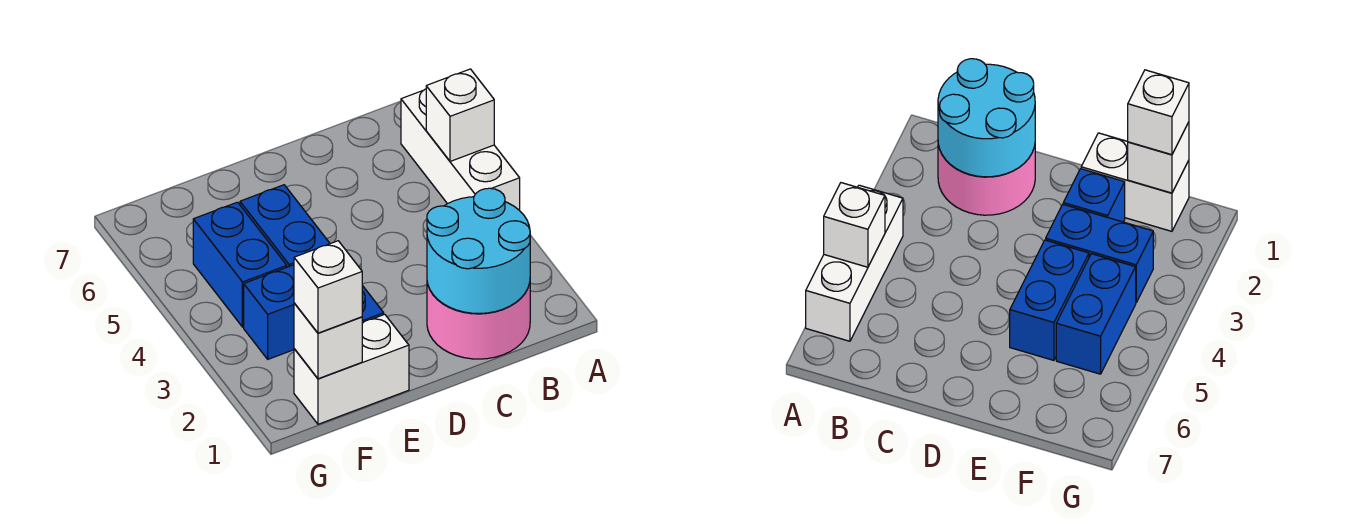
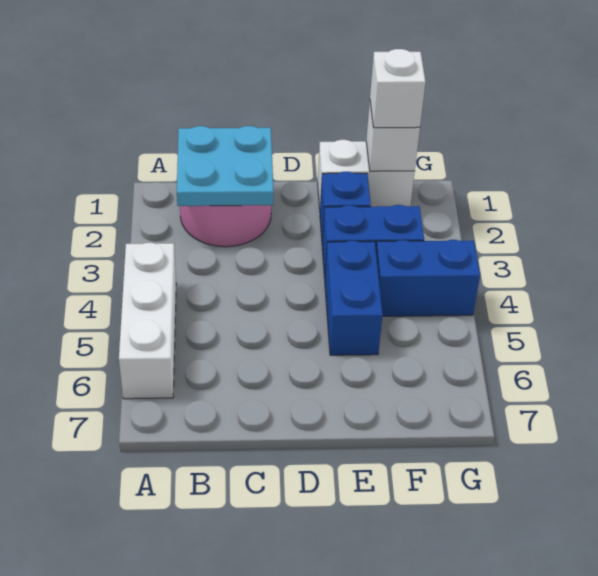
white 1x1 brick [426,69,494,161] -> none
cyan 2x2 round brick [427,188,530,314] -> cyan 2x2 plate [177,126,274,206]
blue 1x2 brick [193,202,287,327] -> blue 1x2 brick turned to [376,240,480,316]

